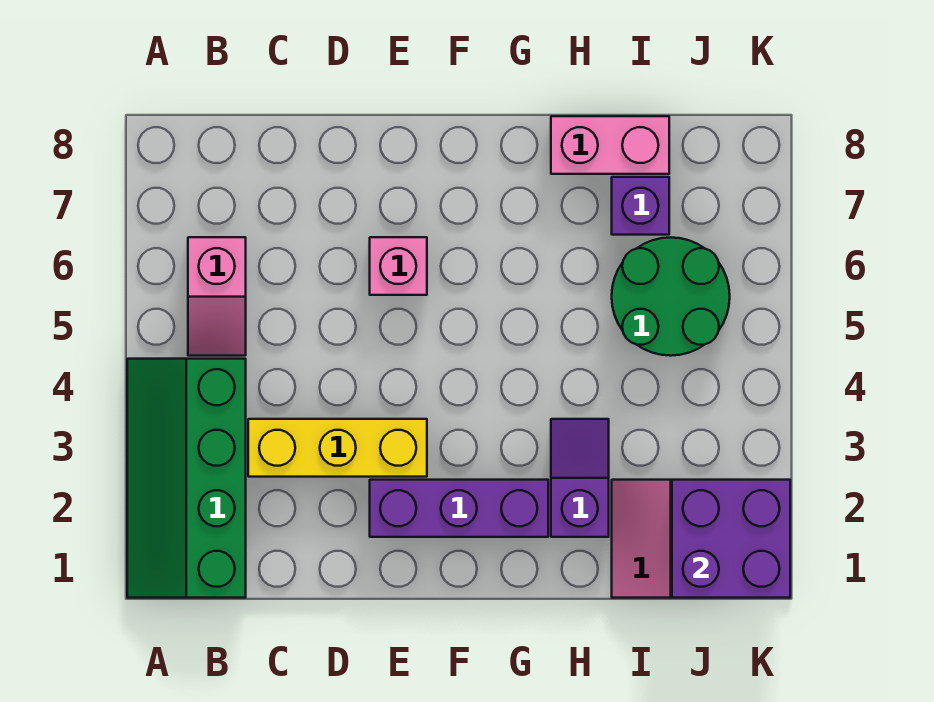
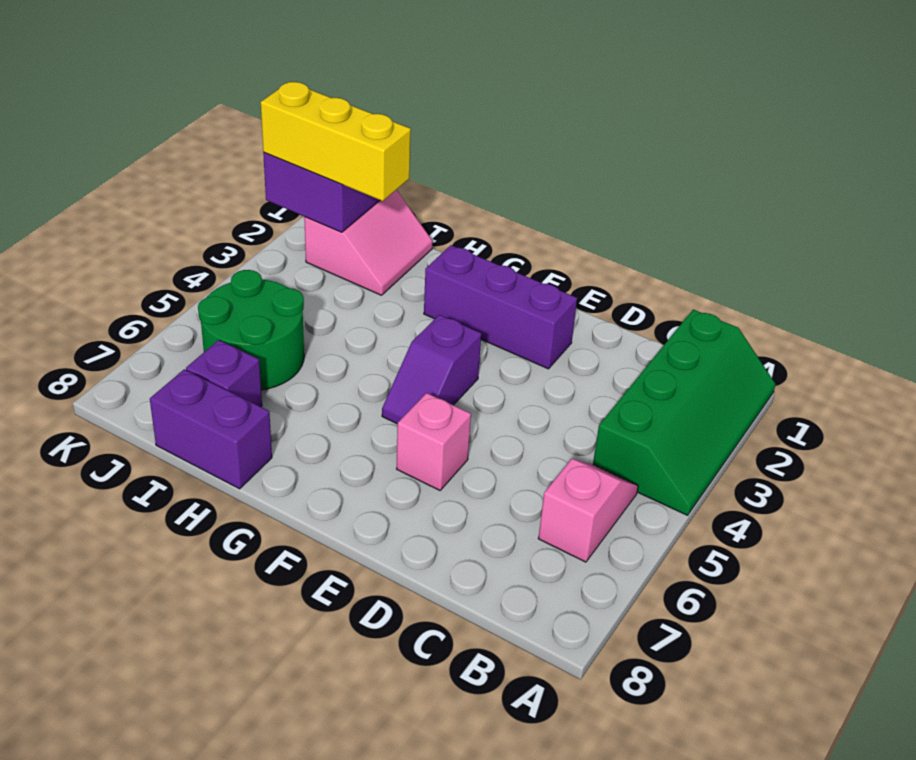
yellow 1x3 brick [248,419,427,477] -> yellow 1x3 brick moved to [261,82,411,201]
purple 1x2 slope [551,419,609,537] -> purple 1x2 slope moved to [382,315,481,424]
pink 1x2 brick [551,116,669,174] -> purple 1x2 brick [150,369,272,489]

